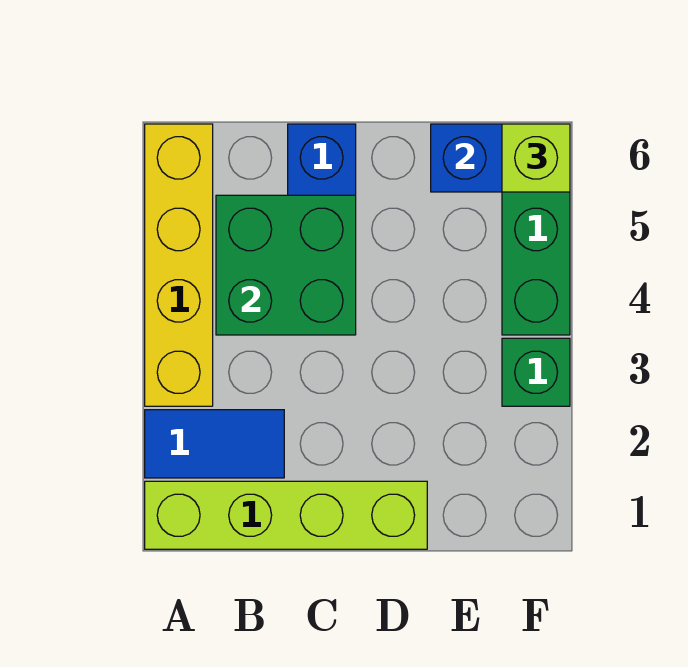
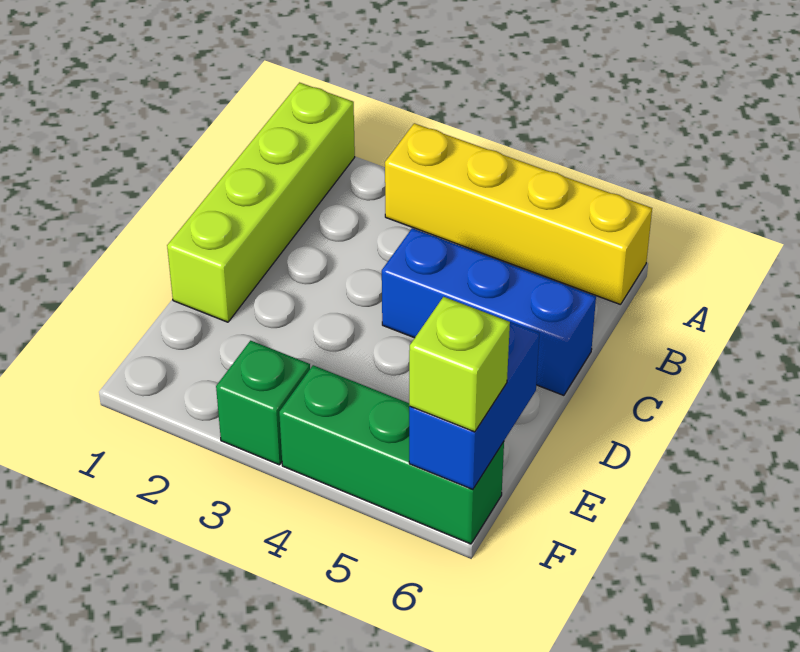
blue 1x2 tile [145,410,284,478] -> none
green 2x2 brick [216,195,356,335] -> none

